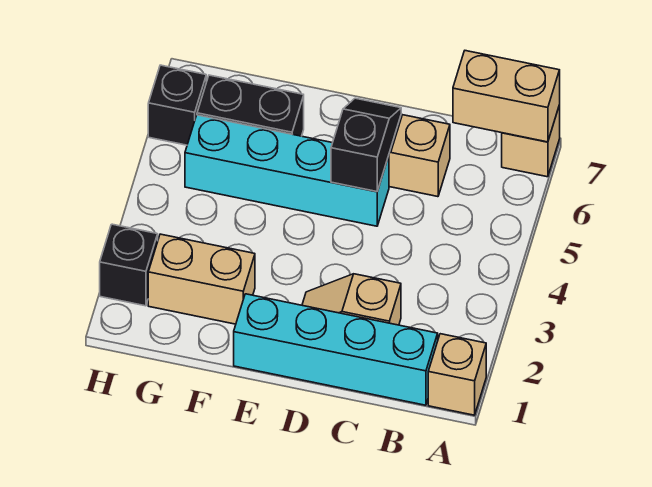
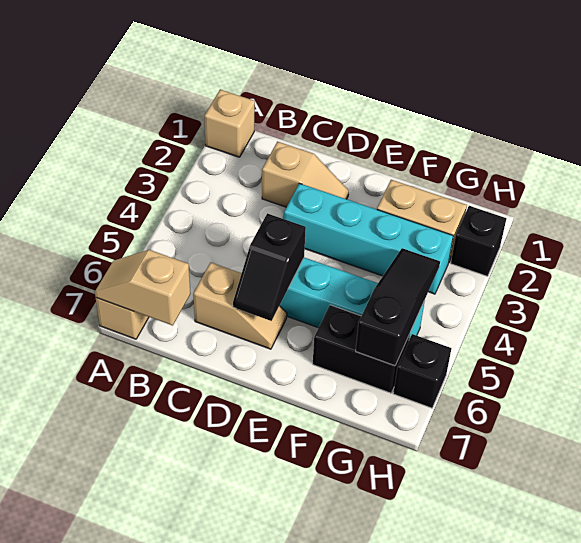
tan 1x2 brick [453,51,560,142] -> tan 1x2 slope [95,250,191,325]
cyan 1x4 brick [234,294,438,405] -> cyan 1x4 brick moved to [284,183,453,294]
none -> black 1x3 slope [356,248,440,366]

